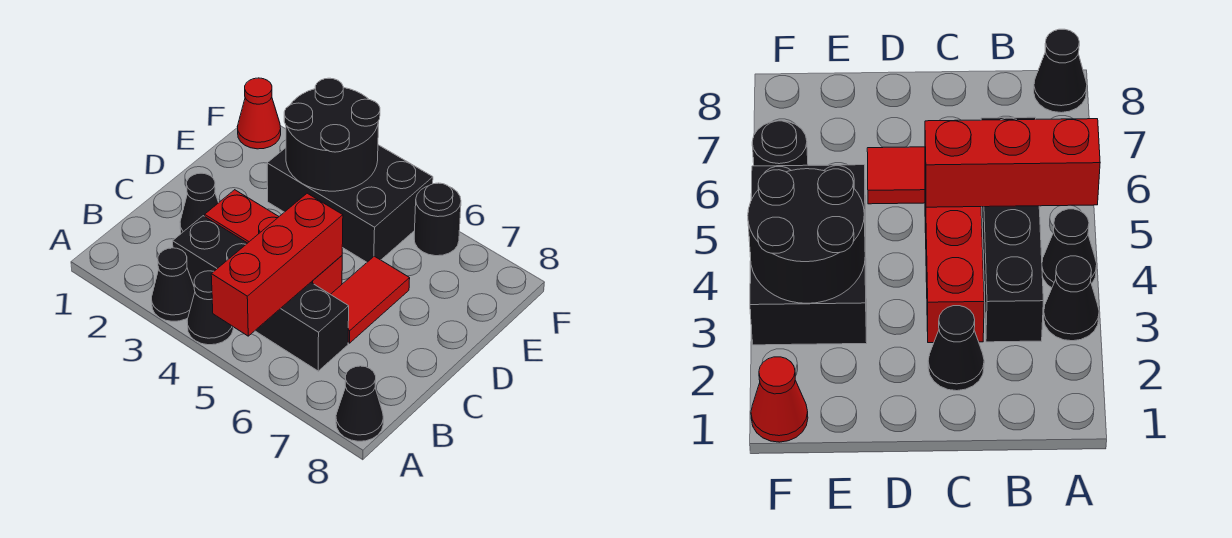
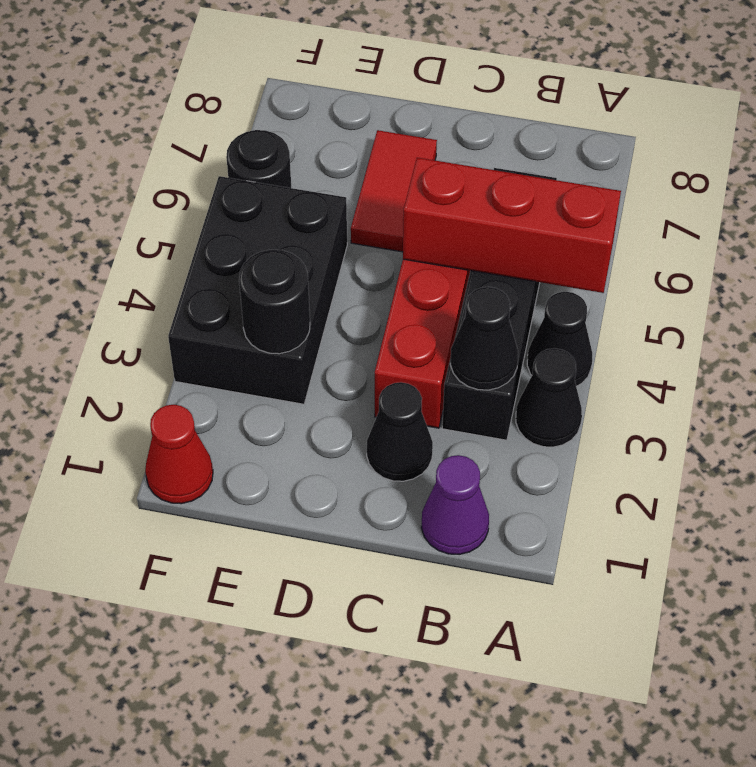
black 1x1 cone [336,366,383,441] -> black 1x1 cone moved to [450,287,518,390]
none -> purple 1x1 cone [421,455,489,555]
red 1x2 tile [331,256,410,343] -> red 1x2 tile turned to [351,130,437,252]
black 2x2 round brick [284,78,380,191] -> black 1x1 round brick [239,250,310,354]

